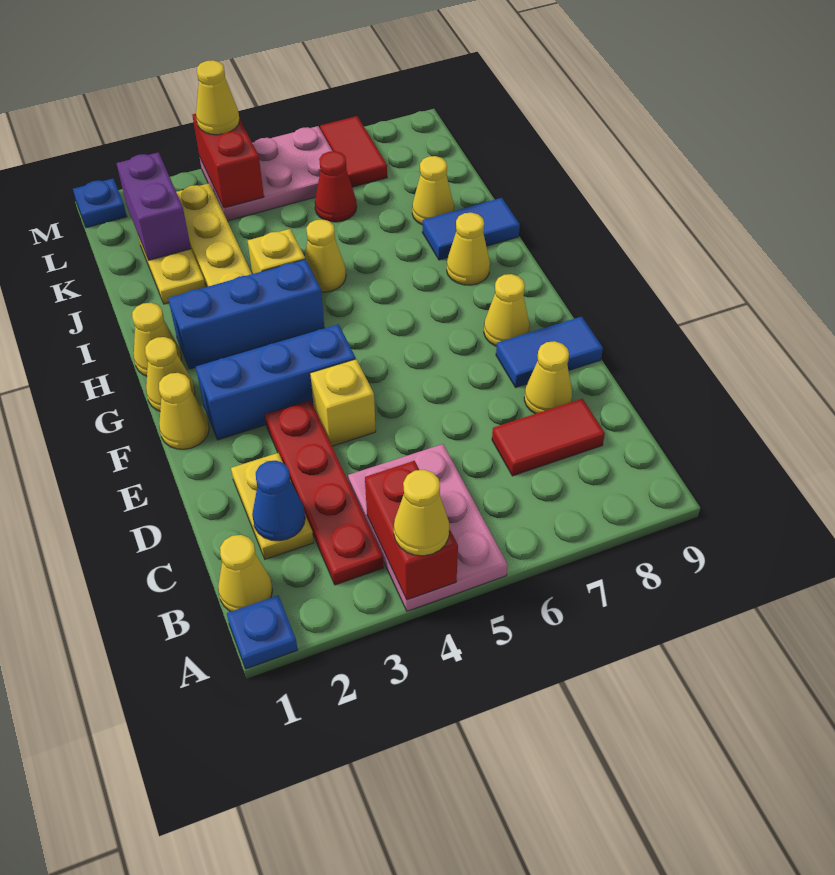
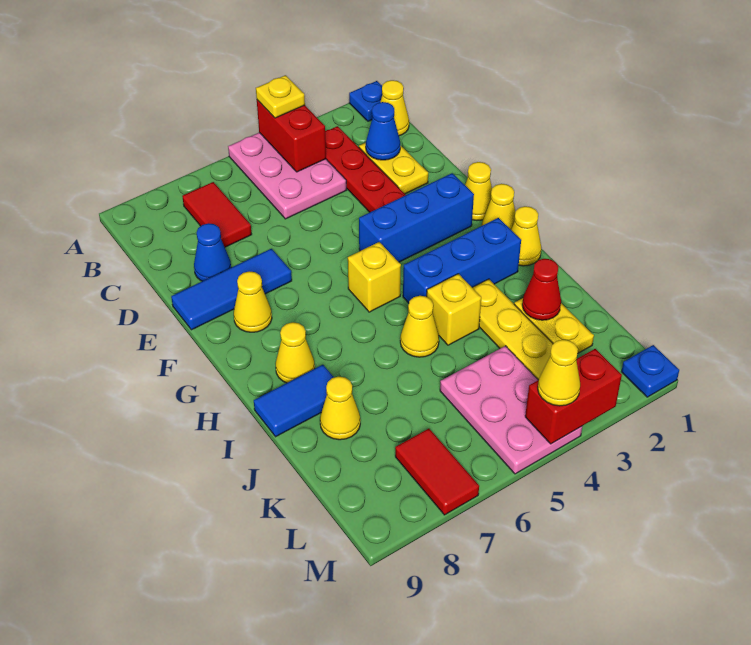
yellow 1x1 cone [394,470,449,556] -> yellow 1x1 plate [256,75,305,118]
red 1x2 tile [492,399,605,476] -> red 1x2 tile turned to [182,182,252,247]
yellow 1x1 cone [524,341,572,414] -> blue 1x1 cone [194,223,231,281]
yellow 1x1 brick [310,359,376,446] -> yellow 1x1 brick moved to [348,242,401,312]
blue 1x2 tile [496,317,603,388] -> blue 1x3 tile [171,249,292,330]
purple 1x2 brick [116,152,191,260] -> none
red 1x1 cone [315,151,357,222] -> red 1x1 cone moved to [522,259,561,320]
pink 2x3 plate [200,126,332,221] -> pink 2x3 plate turned to [440,346,582,474]
red 1x2 brick [192,114,264,208] -> red 1x2 brick turned to [525,349,622,444]

